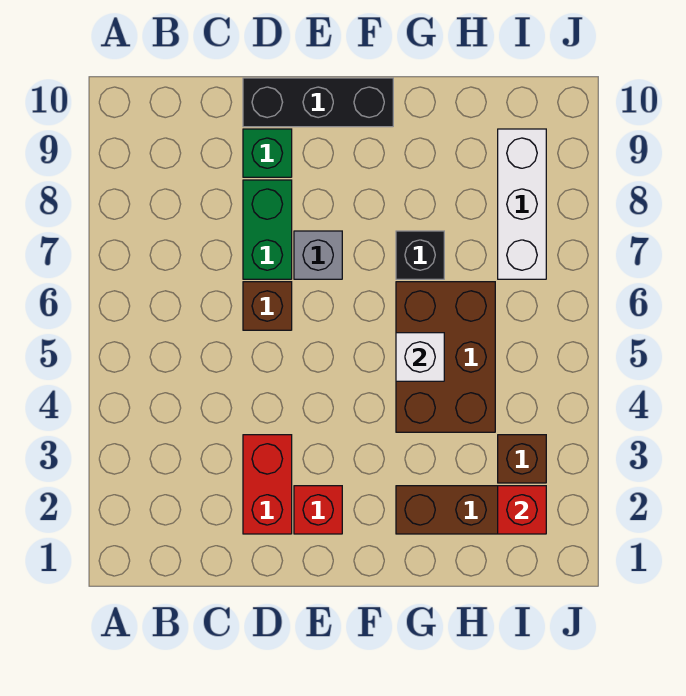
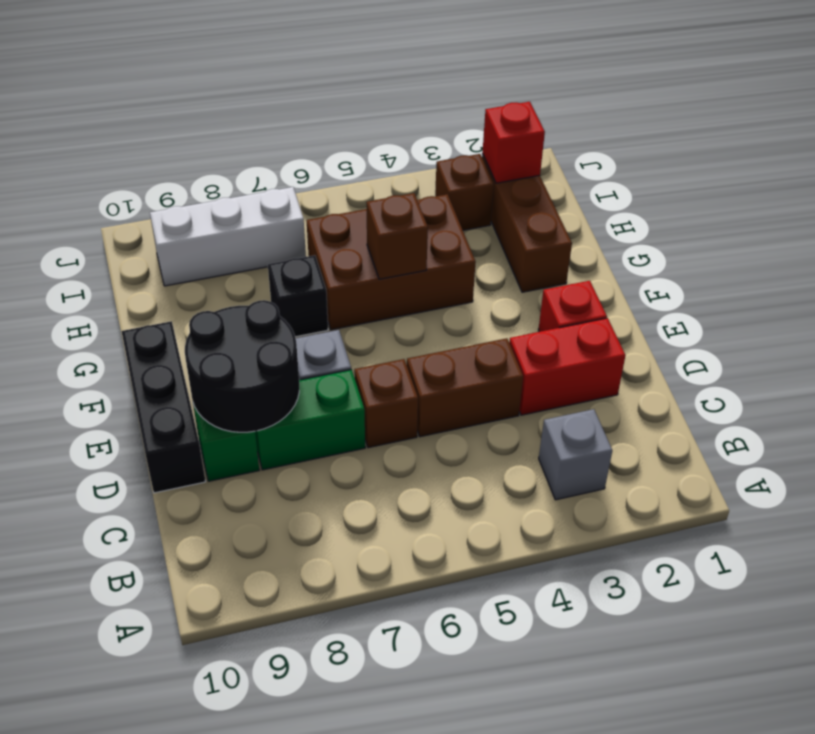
none -> grey 1x1 brick [539,409,612,500]
none -> brown 1x2 brick [407,338,523,437]
none -> black 2x2 round brick [185,300,299,432]
white 1x1 brick [396,333,444,381] -> brown 1x1 brick [366,193,428,279]

